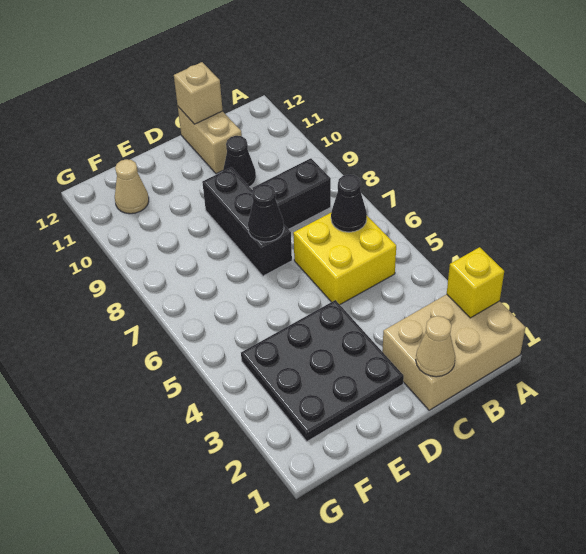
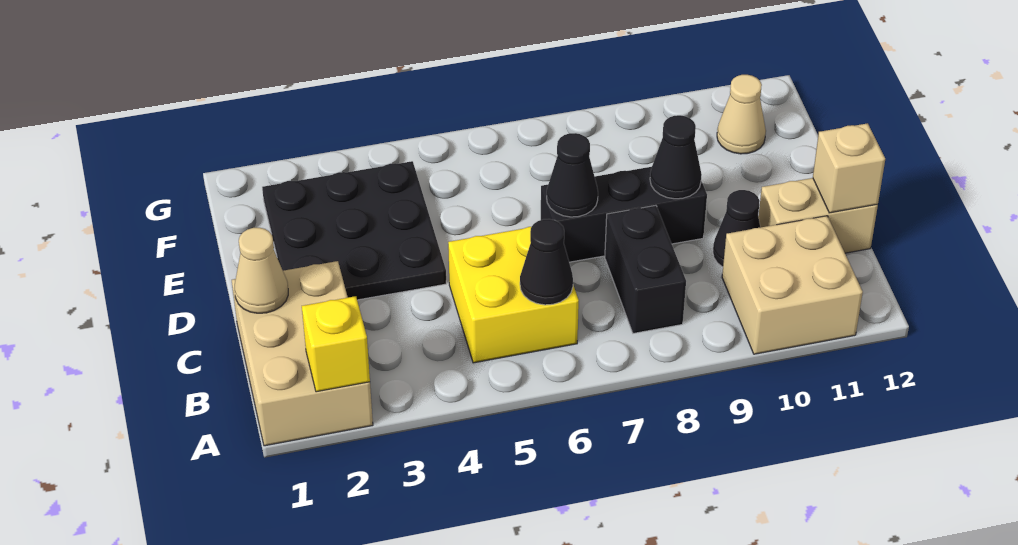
none -> tan 2x2 brick [722,216,863,354]
none -> black 1x1 cone [650,115,702,199]

